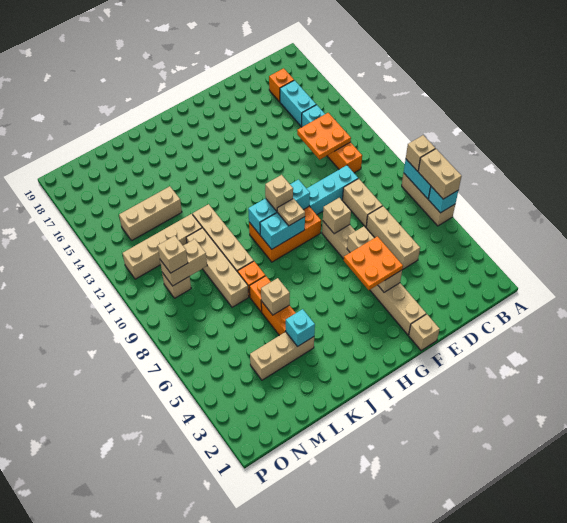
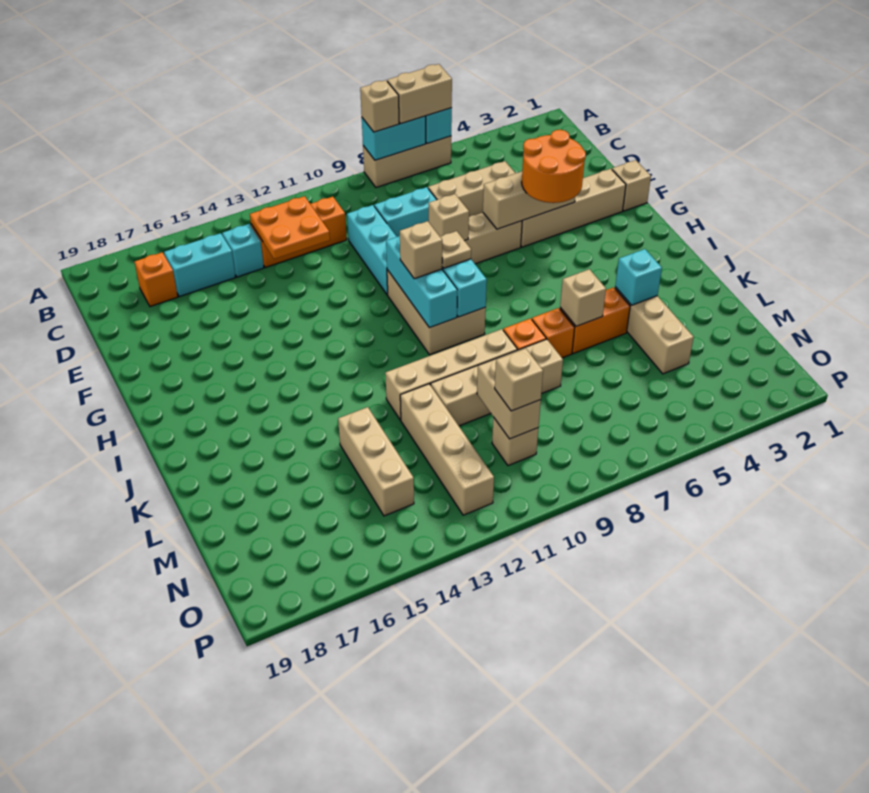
tan 1x2 brick [343,179,382,227] -> cyan 1x2 brick [374,187,437,237]
orange 2x2 plate [344,236,403,290] -> orange 2x2 round brick [522,130,586,203]
orange 2x3 brick [249,206,321,262] -> tan 2x3 brick [387,270,486,355]

